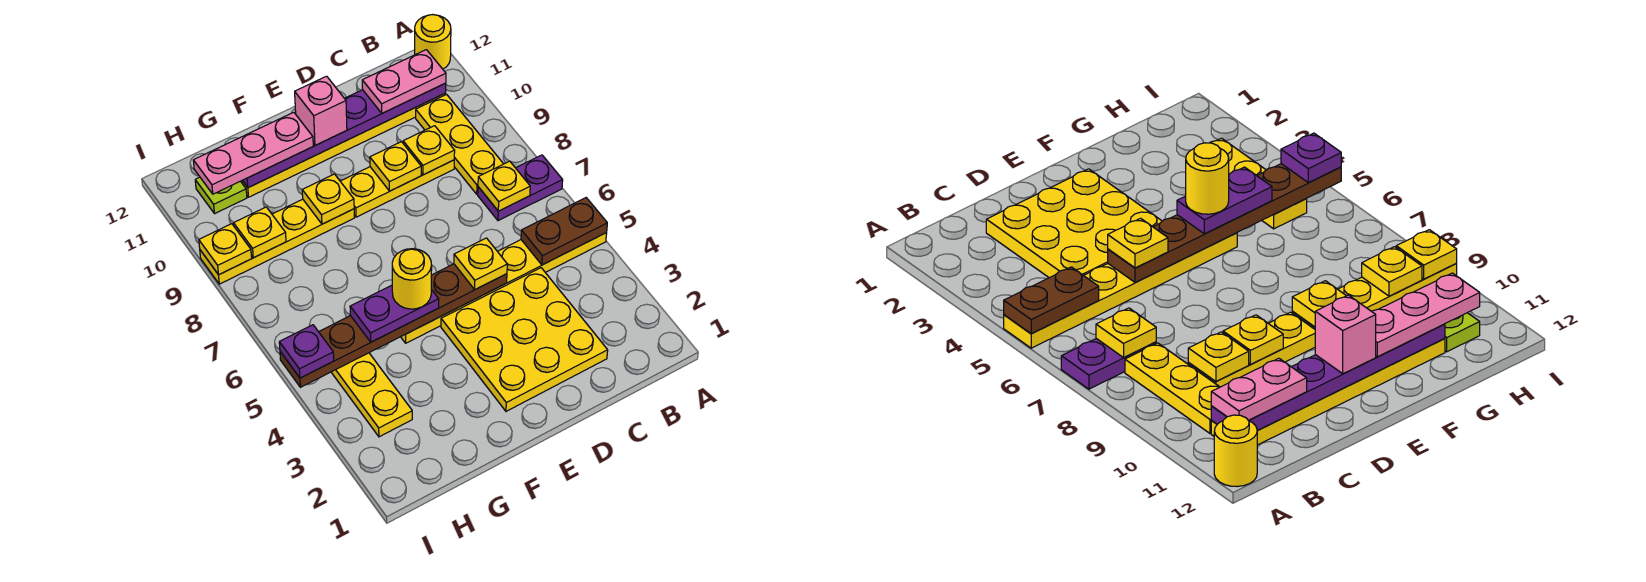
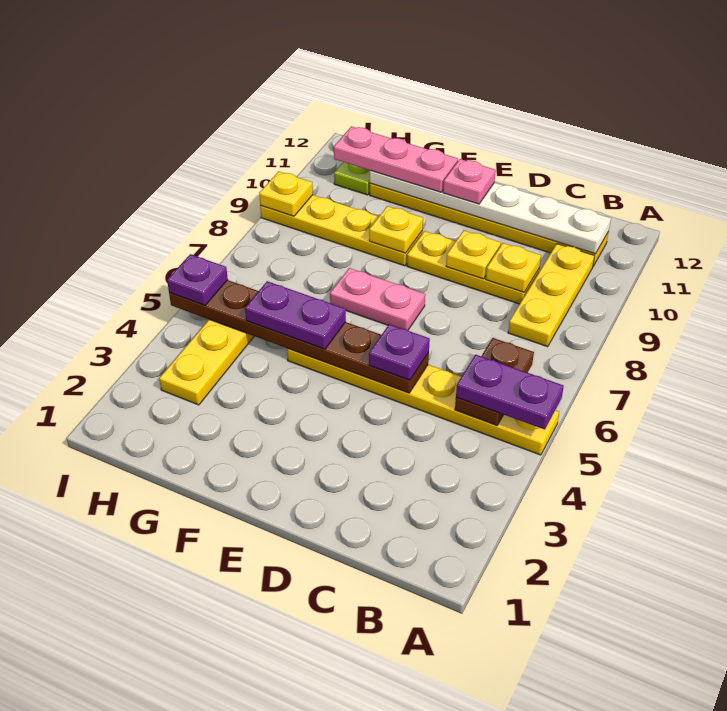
brown 1x2 plate [521,198,607,265] -> brown 1x2 plate turned to [455,338,534,425]
purple 1x2 plate [478,155,563,221] -> purple 1x2 plate moved to [456,355,564,429]
yellow 1x1 round brick [415,15,451,69] -> none
yellow 1x1 plate [478,161,530,211] -> none
purple 1x6 plate [242,83,446,188] -> white 1x6 plate [370,170,611,254]
pink 1x2 plate [362,50,446,113] -> pink 1x2 plate moved to [330,268,425,330]
yellow 3x3 plate [441,268,608,411] -> none
yellow 1x1 plate [454,238,507,289] -> purple 1x1 plate [369,324,430,380]
pink 1x1 brick [295,76,347,145] -> pink 1x1 plate [443,159,496,204]
yellow 1x1 round brick [392,249,432,309] -> none
yellow 1x1 plate [234,207,286,258] -> none

